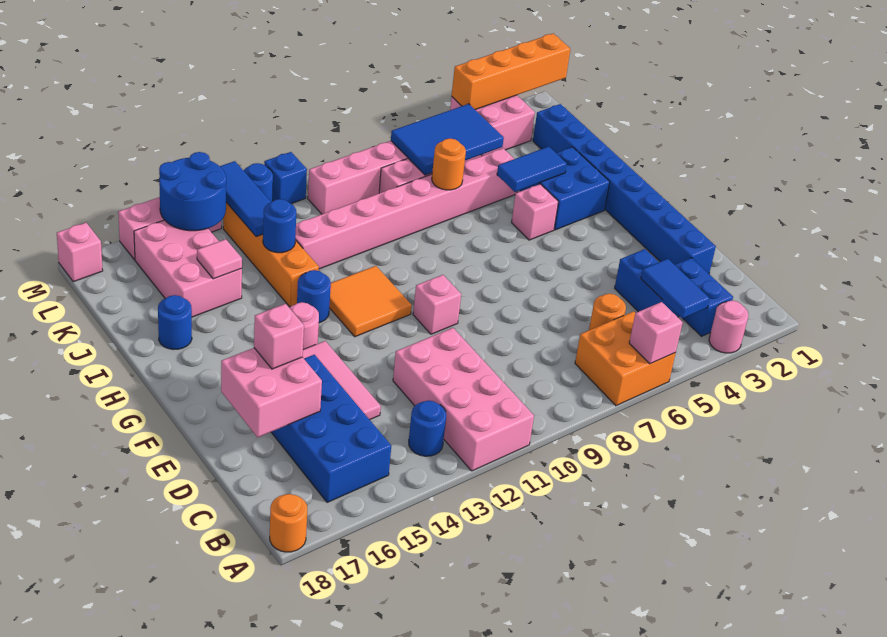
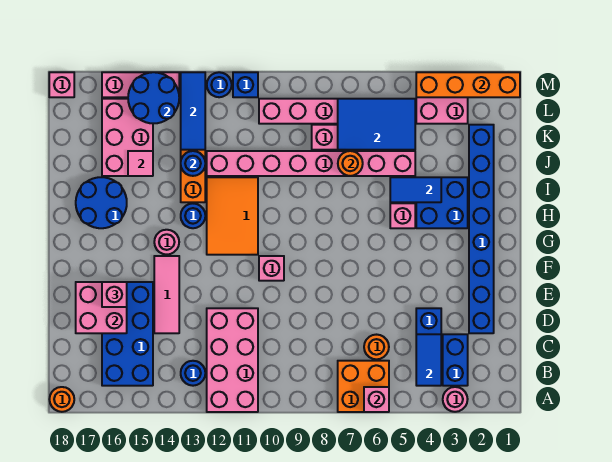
orange 2x2 tile [329,266,412,337] -> orange 2x3 tile [207,177,258,255]
blue 1x1 round brick [158,295,192,350] -> blue 2x2 round brick [76,177,127,228]

